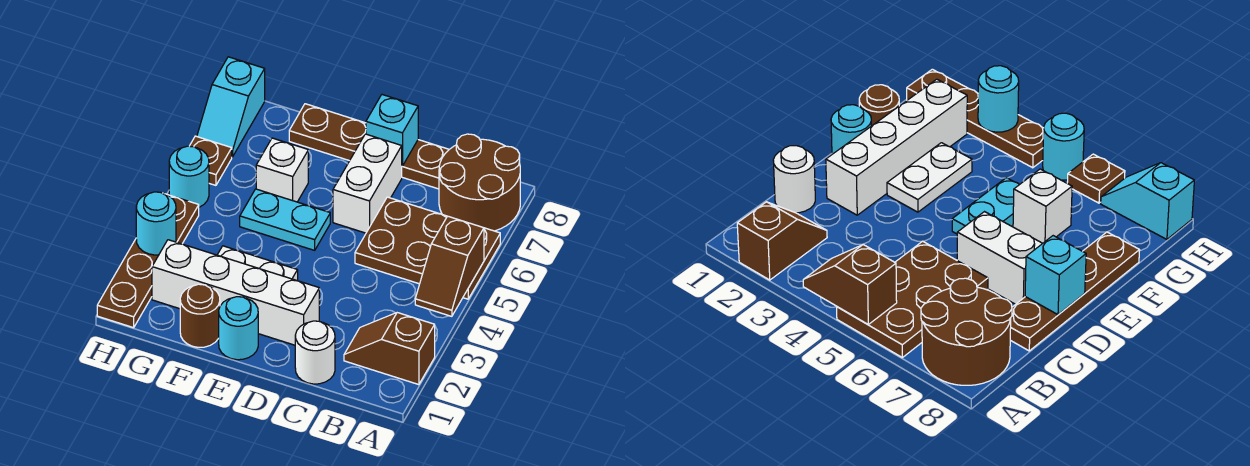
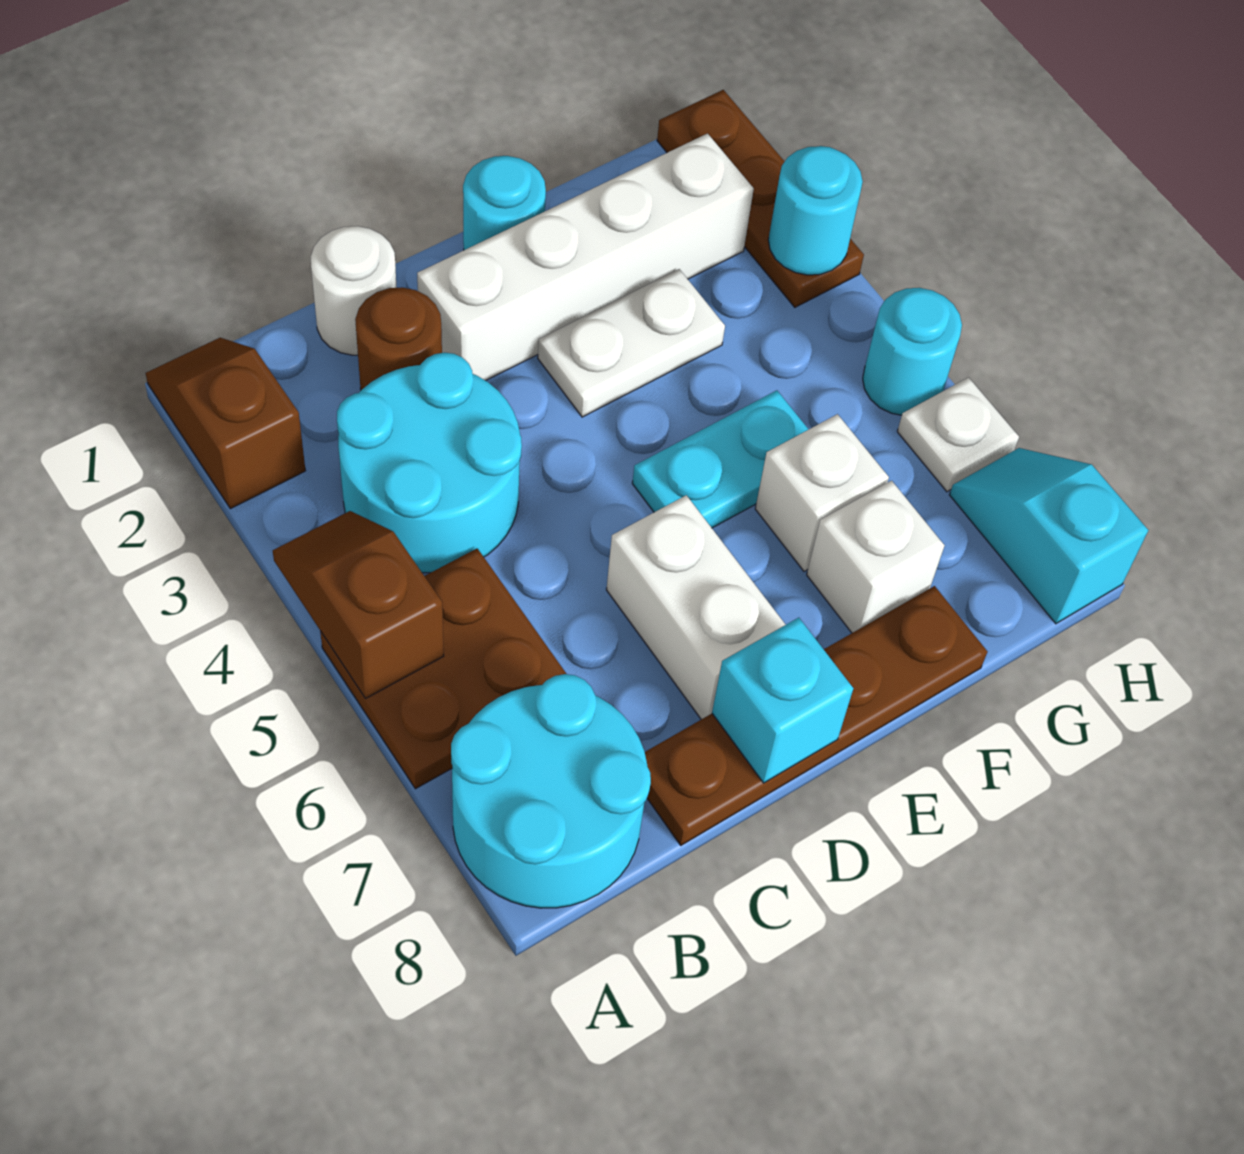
brown 1x2 slope [344,313,435,385] -> brown 1x2 slope turned to [146,338,306,509]
brown 2x3 plate [355,197,500,299] -> brown 2x2 plate [320,549,566,789]
brown 2x2 round brick [439,134,520,231] -> cyan 2x2 round brick [451,674,651,908]
none -> cyan 2x2 round brick [337,353,522,573]
brown 1x1 round brick [180,284,220,347] -> brown 1x1 round brick moved to [355,287,442,390]
none -> white 1x1 brick [807,481,944,633]
brown 1x4 plate [97,195,199,328] -> brown 1x3 plate [657,90,864,307]
brown 1x1 plate [190,136,232,185] -> white 1x1 plate [897,378,1019,492]

